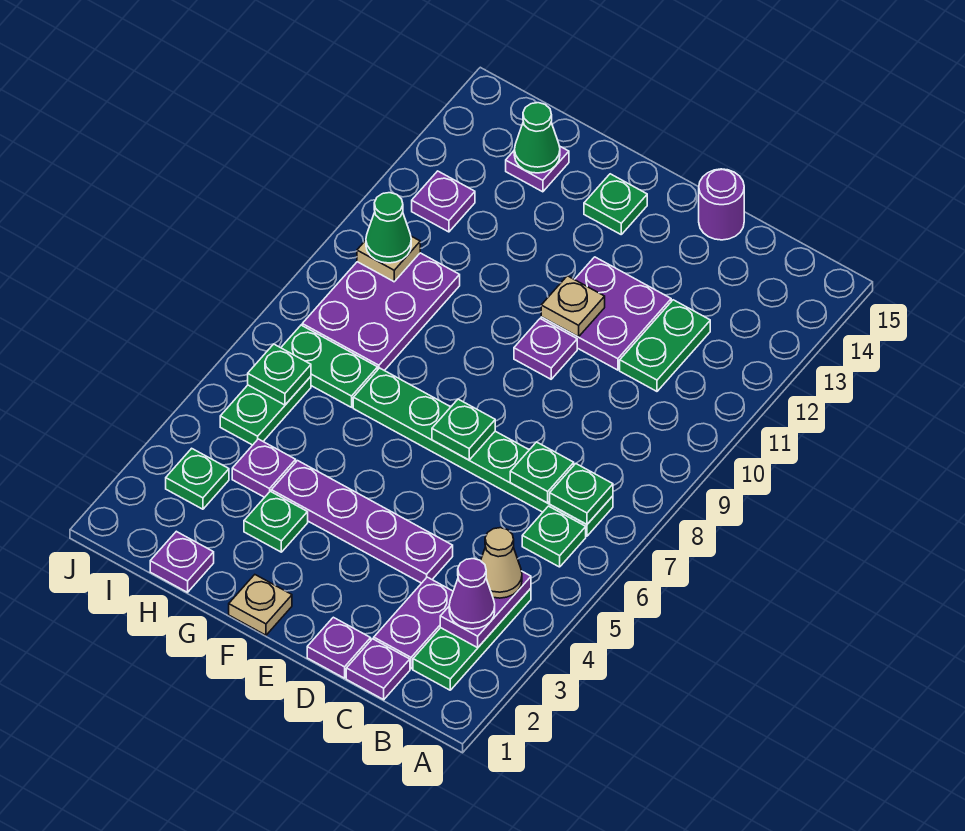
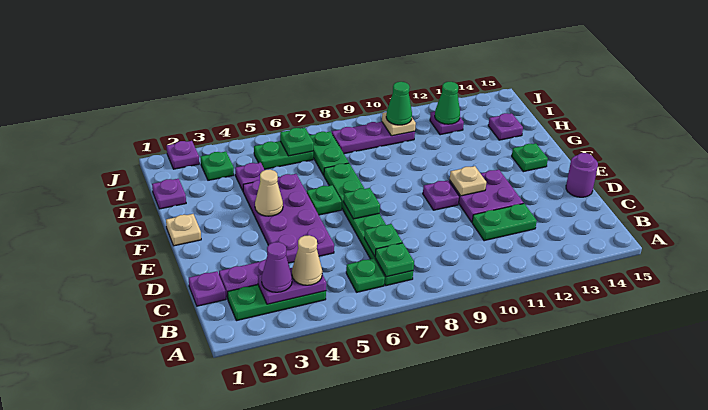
purple 1x1 plate [307,617,371,678] -> purple 1x1 plate moved to [166,141,199,169]
purple 1x4 plate [271,461,453,583] -> purple 2x4 plate [243,174,334,263]
none -> tan 1x1 cone [255,170,283,216]
green 1x1 plate [244,491,308,552] -> green 1x1 plate moved to [307,185,342,215]
purple 2x3 plate [302,253,460,371] -> purple 1x3 plate [332,122,415,154]
green 1x1 cone [514,103,560,173] -> green 1x1 cone moved to [435,82,460,124]

